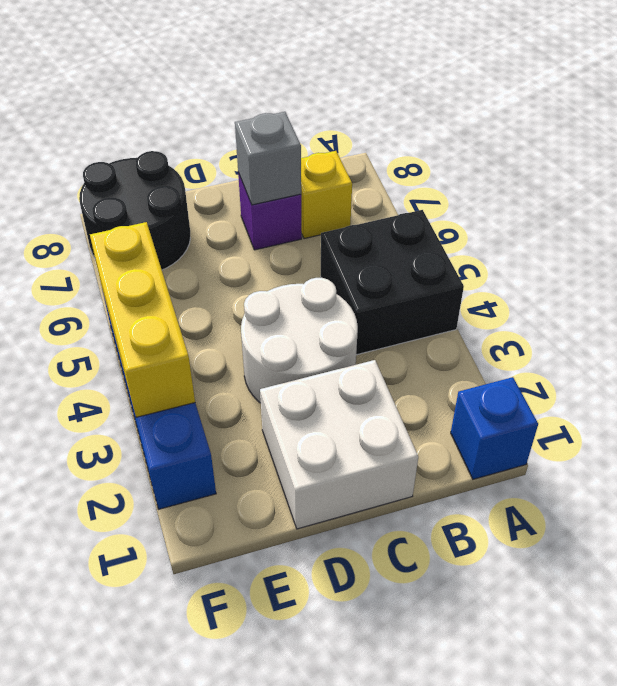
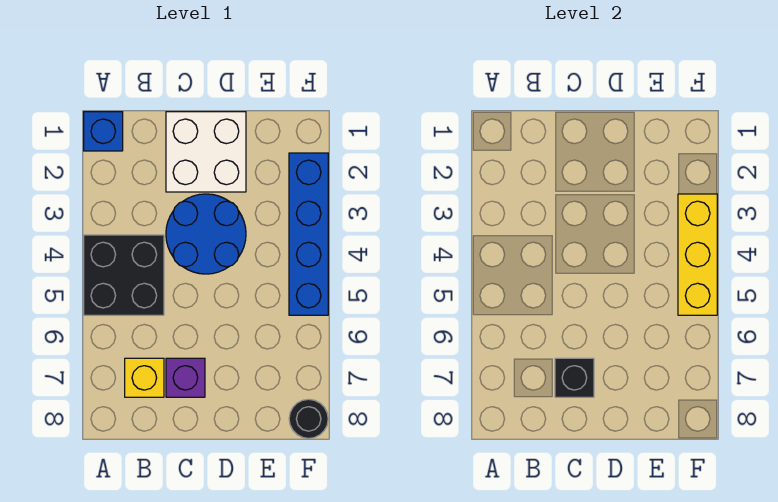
white 2x2 round brick [241,278,358,403] -> blue 2x2 round brick [166,194,246,274]
grey 1x1 brick [235,112,301,205] -> black 1x1 brick [555,358,594,397]
black 2x2 round brick [79,151,190,270] -> black 1x1 round brick [289,399,328,438]

